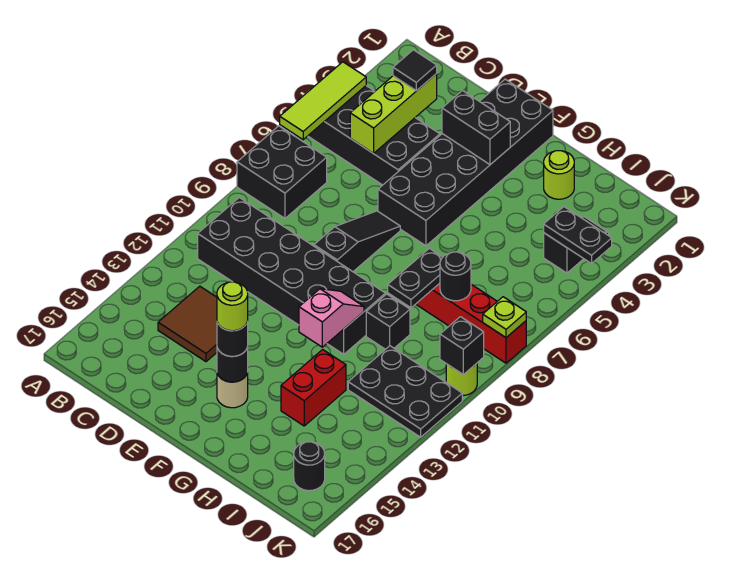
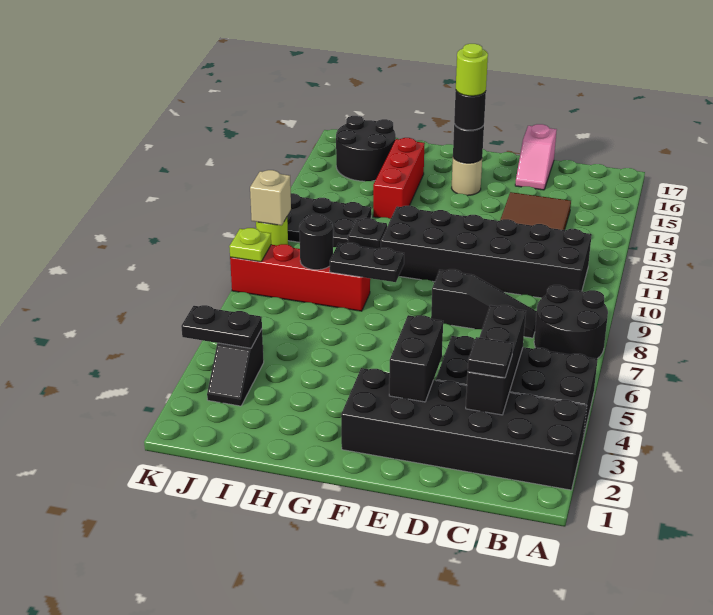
lime 1x3 tile [280,62,366,140] -> none
black 2x2 brick [237,126,327,218] -> black 2x2 round brick [534,285,608,359]
lime 1x3 brick [350,74,437,153] -> black 1x3 brick [466,305,526,415]
black 2x6 brick [378,79,553,246] -> black 2x6 brick turned to [341,368,587,490]
black 1x2 brick [442,90,510,164] -> black 1x2 brick turned to [389,315,443,402]
black 1x3 slope [314,211,400,272] -> black 1x3 slope turned to [431,269,537,338]
pink 1x2 slope [299,289,364,347] -> pink 1x2 slope moved to [515,124,557,190]
lime 1x1 round brick [544,151,574,199] -> none
black 1x2 plate [388,248,443,308] -> black 1x2 plate turned to [330,243,404,282]
red 1x2 brick [281,350,346,426] -> red 1x3 brick [373,138,425,219]
black 1x1 round brick [294,442,325,491] -> black 2x2 round brick [336,116,396,181]
black 1x1 brick [440,317,484,374] -> tan 1x1 brick [250,170,291,225]

